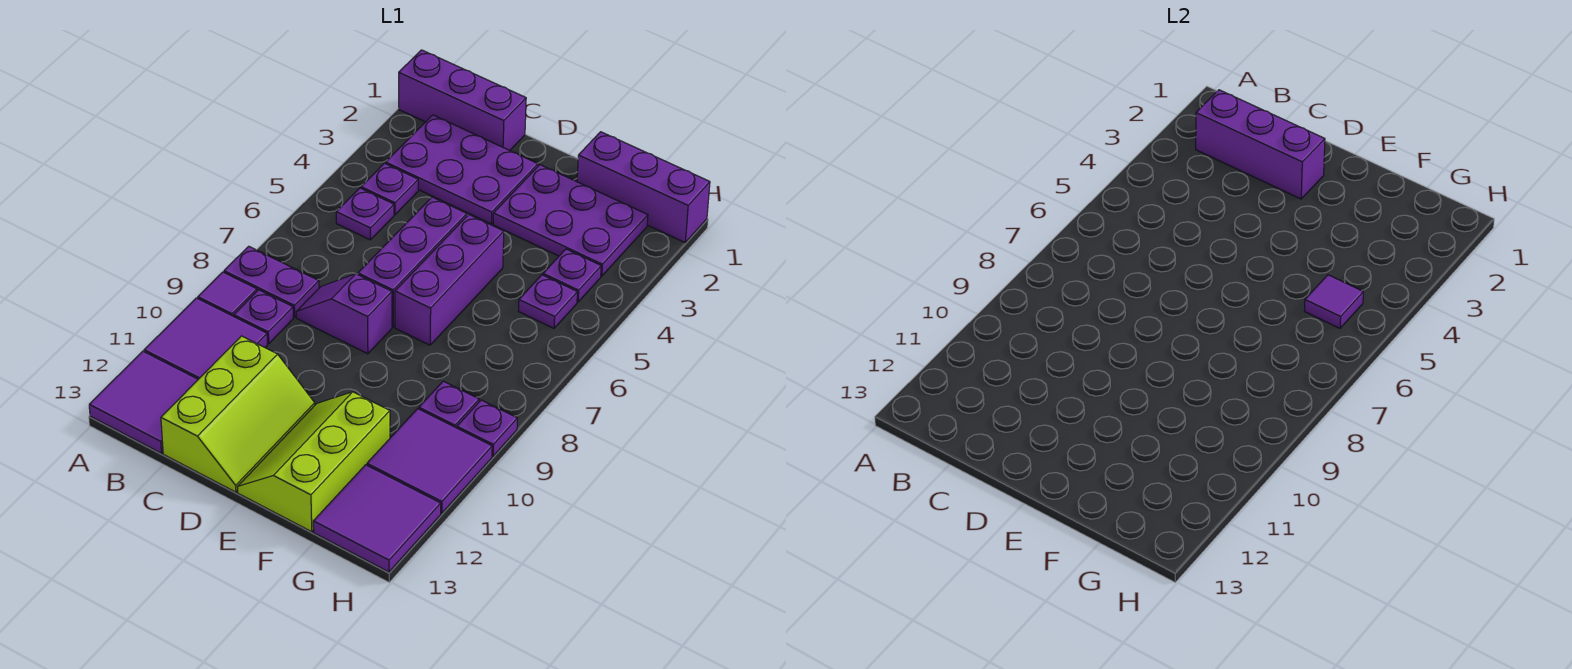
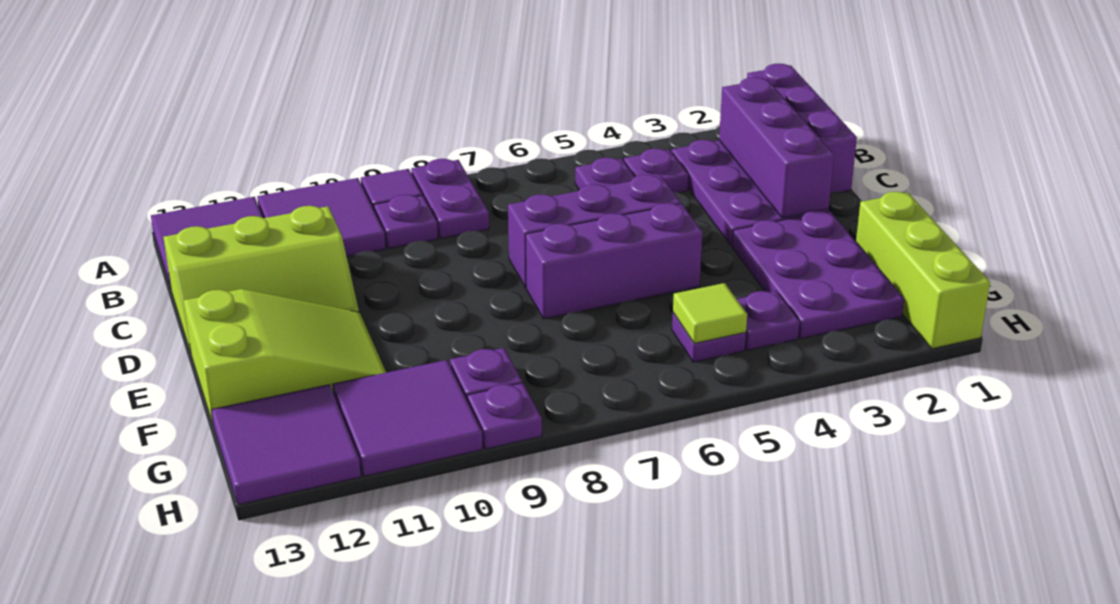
purple 1x2 slope [296,274,392,354] -> none
lime 2x3 slope [238,392,390,532] -> lime 2x3 slope turned to [184,289,386,424]
purple 1x3 brick [577,132,710,242] -> lime 1x3 brick [856,192,990,349]
purple 1x1 tile [1305,275,1363,328] -> lime 1x1 tile [673,283,747,343]

